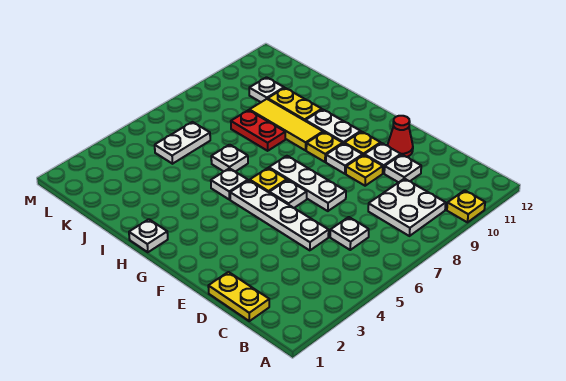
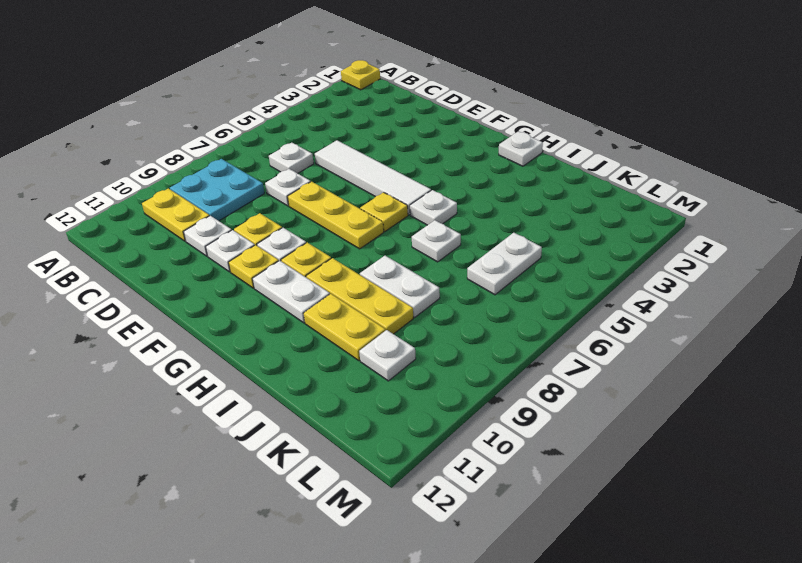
yellow 1x1 plate [447,190,485,222] -> yellow 1x1 plate moved to [341,60,380,90]
white 2x2 plate [368,179,446,236] -> cyan 2x2 plate [170,159,264,221]
yellow 1x2 plate [208,272,269,321] -> yellow 1x2 plate moved to [142,188,209,241]
white 1x4 plate [230,180,329,250] -> white 1x4 tile [315,140,431,215]
white 1x3 plate [269,156,346,211] -> yellow 1x3 plate [287,182,384,249]
red 1x1 cone [388,116,413,157] -> none
white 1x1 plate [269,180,307,208] -> white 1x1 plate moved to [265,169,311,206]
yellow 1x3 tile [249,99,323,150] -> yellow 1x3 plate [306,258,413,334]
red 1x2 plate [231,110,285,151] -> white 1x2 plate [360,256,440,317]

